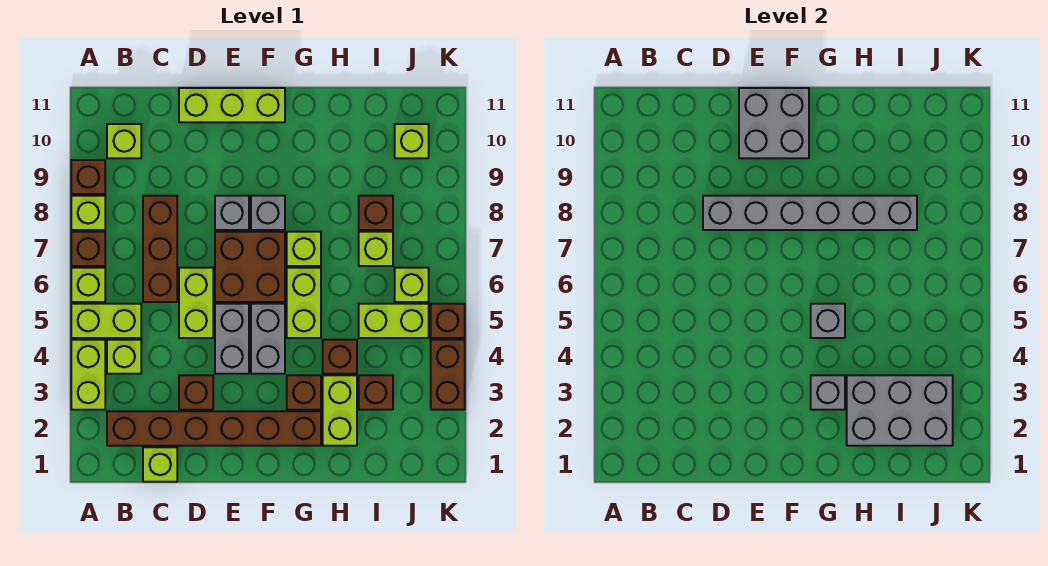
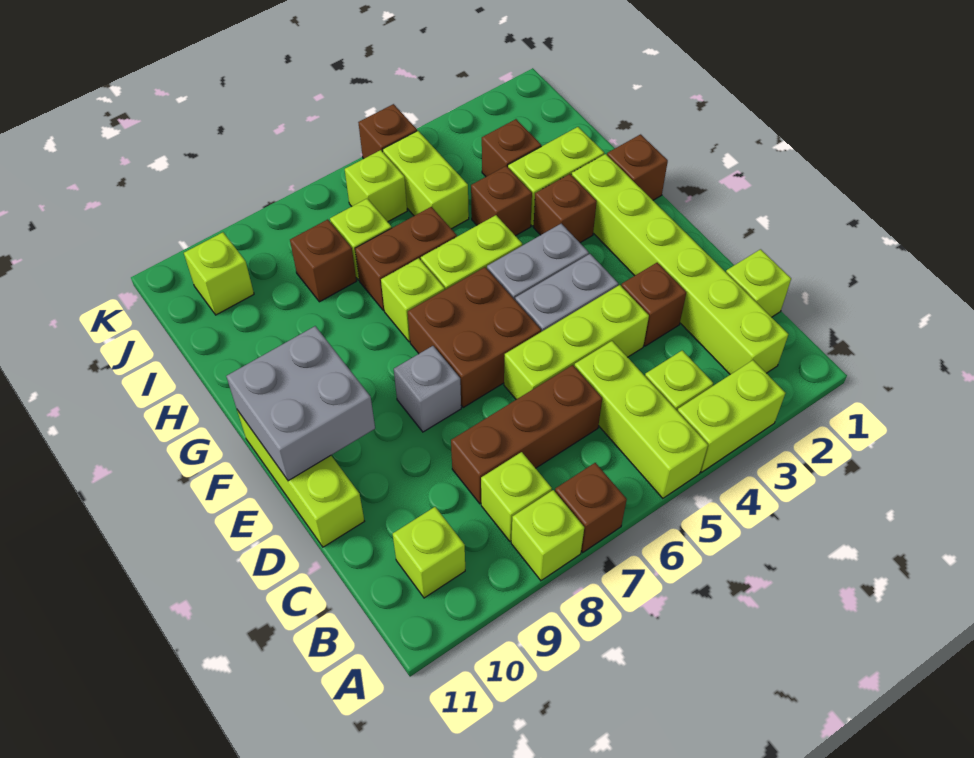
lime 1x2 brick [71,304,141,338] -> lime 1x3 brick [574,341,708,498]
lime 1x1 brick [71,268,105,302] -> lime 1x1 brick moved to [481,452,552,541]
brown 1x1 brick [71,160,105,194] -> brown 1x1 brick moved to [607,134,668,200]
brown 1x6 brick [107,411,321,446] -> lime 1x6 brick [571,154,788,375]
lime 1x2 brick [179,268,213,338] -> lime 1x3 brick [504,285,649,400]
grey 1x6 brick [703,196,917,230] -> none
grey 1x1 brick [251,196,285,230] -> none
grey 1x1 brick [811,375,845,410] -> none
grey 1x1 brick [811,304,845,338] -> none
grey 2x3 brick [847,375,953,446] -> none
brown 1x2 brick [431,340,465,410] -> brown 1x2 brick moved to [355,207,457,311]

